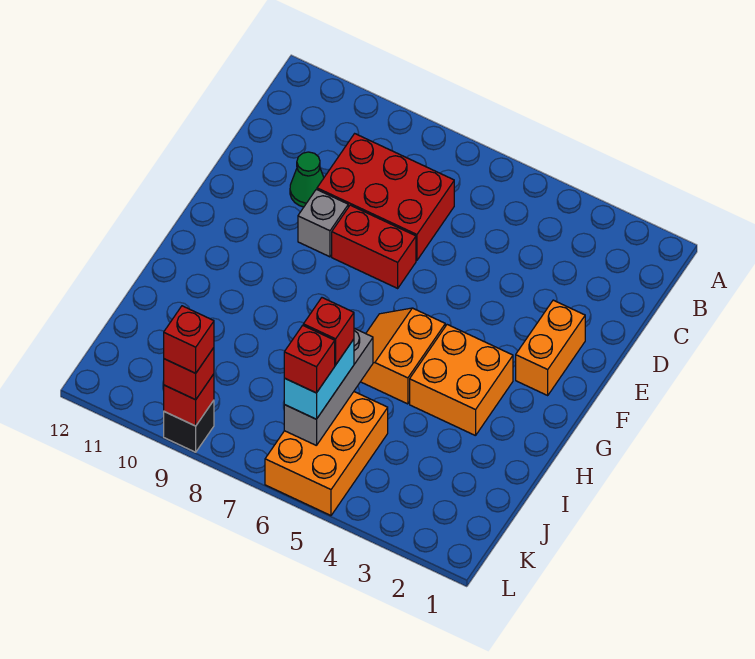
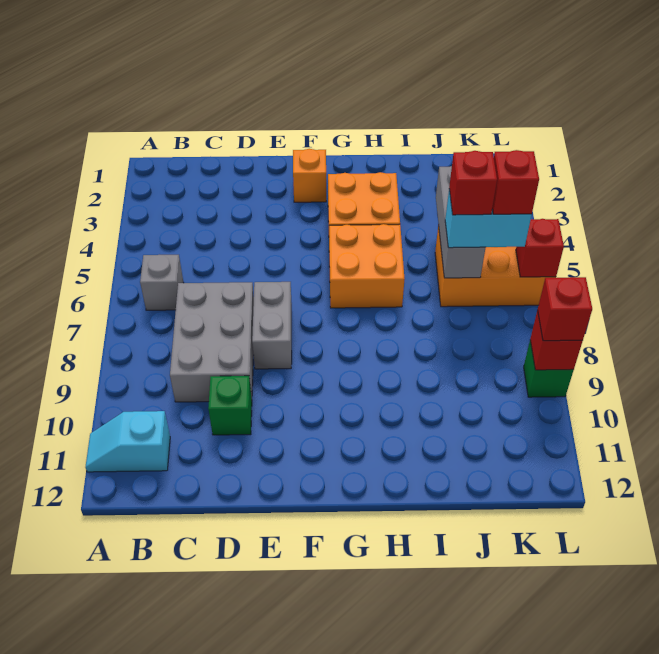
none -> cyan 1x2 slope [85,411,170,472]
red 2x3 brick [317,134,454,261] -> grey 2x3 brick [170,282,254,402]
green 1x1 cone [290,152,324,207] -> green 1x1 brick [208,376,252,435]
orange 1x2 brick [516,300,585,395] -> orange 1x1 brick [293,149,326,202]
red 1x2 brick [332,205,416,288] -> grey 1x2 brick [252,282,292,369]
grey 1x1 brick [298,189,348,257] -> grey 1x1 brick moved to [140,255,184,310]
orange 2x2 slope [361,308,445,404] -> orange 2x2 brick [329,224,405,308]
grey 1x3 brick [284,328,373,446] -> grey 1x3 brick turned to [436,166,486,278]
black 1x1 brick [164,400,214,452] -> green 1x1 brick [524,341,574,397]
red 1x1 brick [164,306,214,373] -> red 1x1 brick moved to [516,219,564,277]

